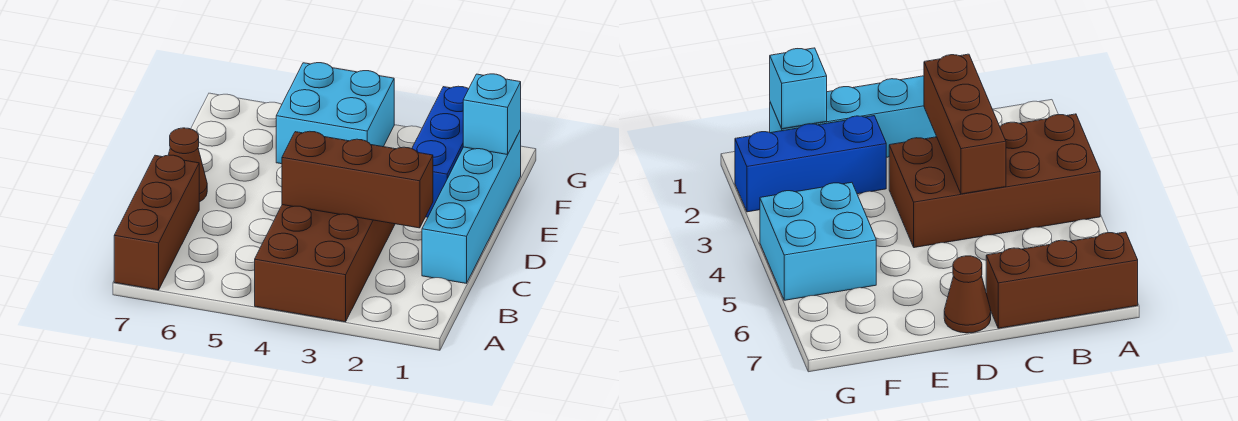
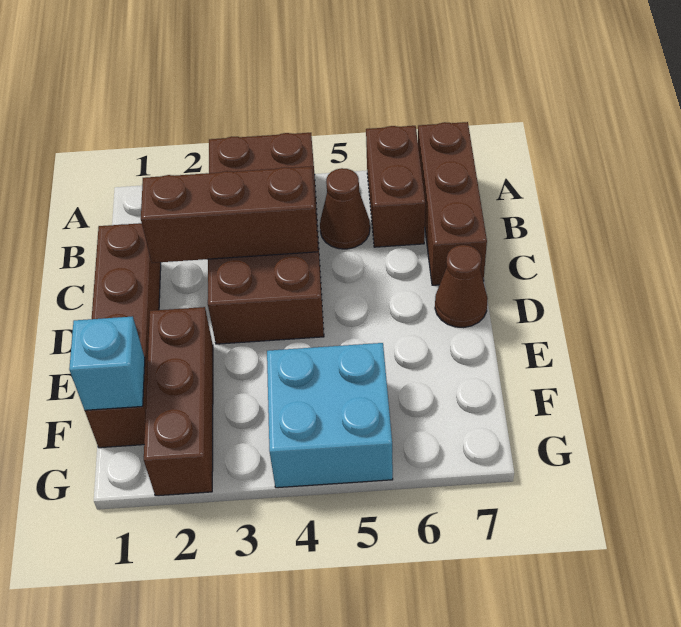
none -> brown 1x2 brick [366,126,425,247]
none -> brown 1x1 cone [320,168,370,249]
cyan 1x4 brick [422,130,521,283] -> brown 1x4 brick [85,223,161,448]
blue 1x3 brick [412,86,468,218] -> brown 1x3 brick [144,307,213,496]

